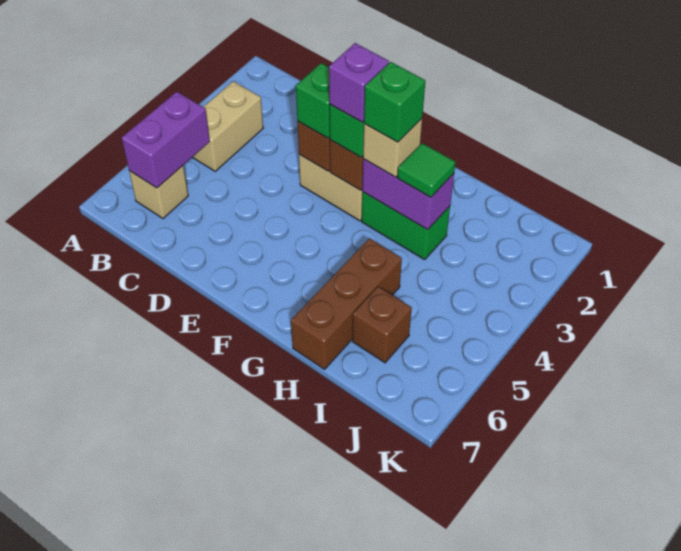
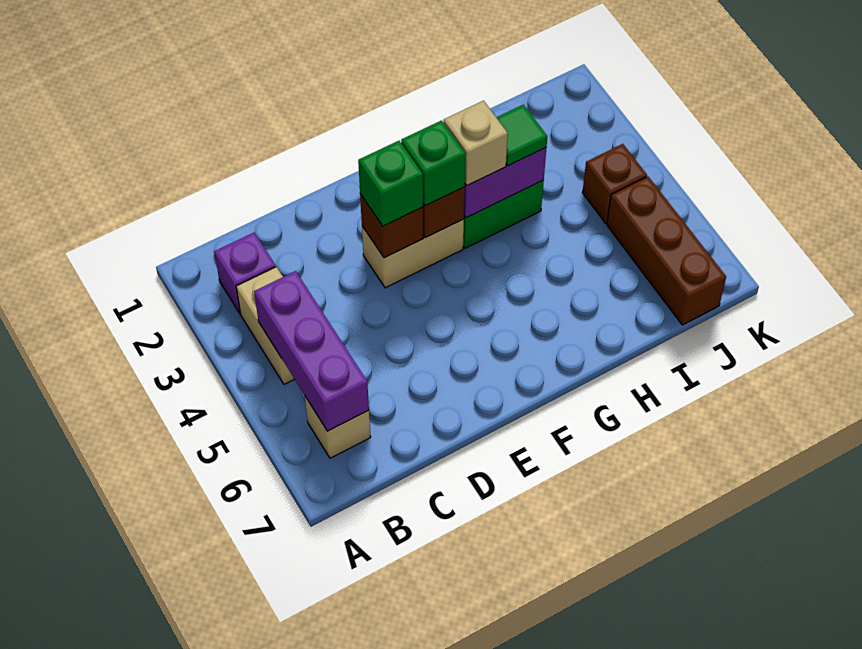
purple 1x2 brick [122,92,210,188] -> purple 1x3 brick [254,271,369,431]
purple 1x1 brick [329,43,389,122] -> purple 1x1 brick moved to [214,232,276,313]
green 1x1 brick [364,62,425,142] -> none
brown 1x3 brick [291,238,402,369] -> brown 1x3 brick moved to [607,177,726,325]
brown 1x1 brick [353,287,412,363] -> brown 1x1 brick moved to [582,144,647,223]

